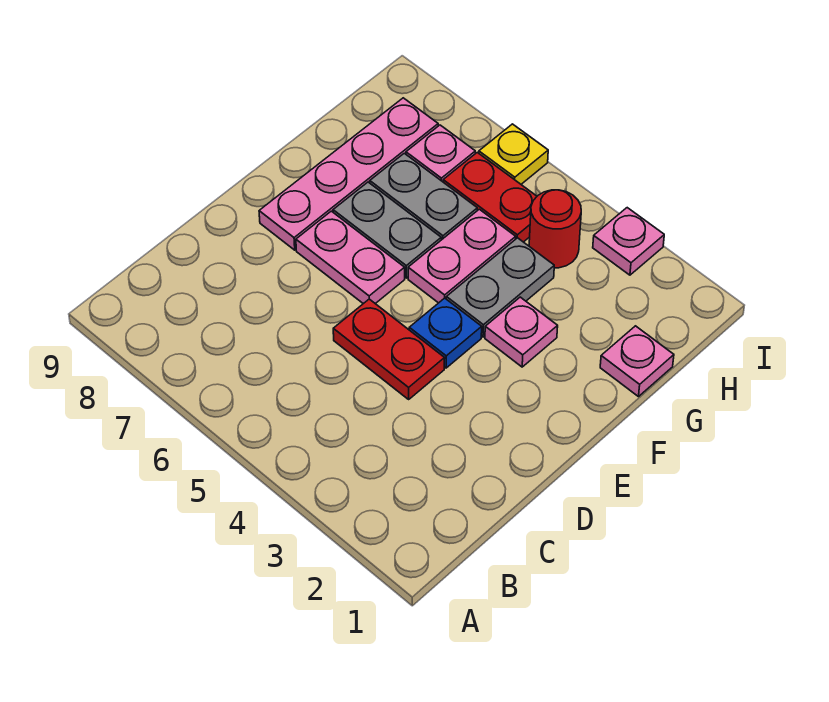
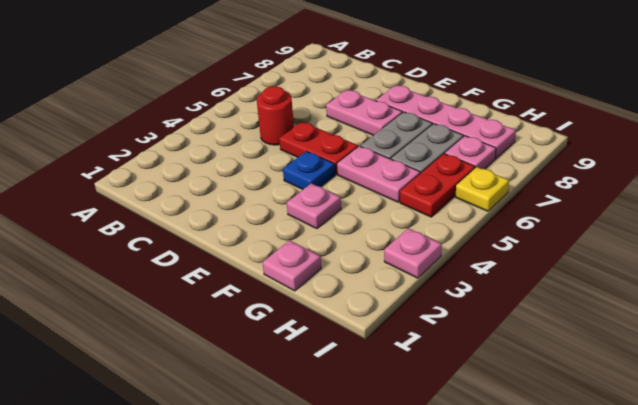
red 1x2 plate [333,299,445,399] -> red 1x2 plate turned to [279,122,358,174]
pink 1x2 plate [296,211,405,304] -> pink 1x2 plate turned to [326,90,402,135]
grey 1x2 plate [446,238,554,337] -> none
red 1x1 round brick [529,190,581,268] -> red 1x1 round brick moved to [257,86,294,145]

